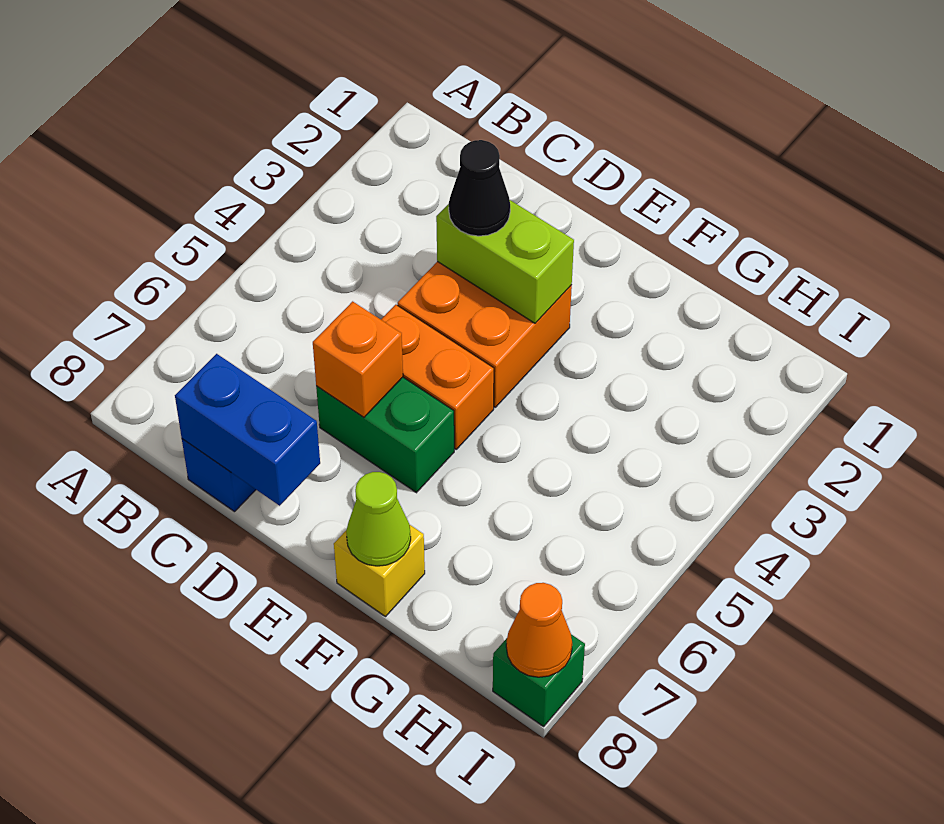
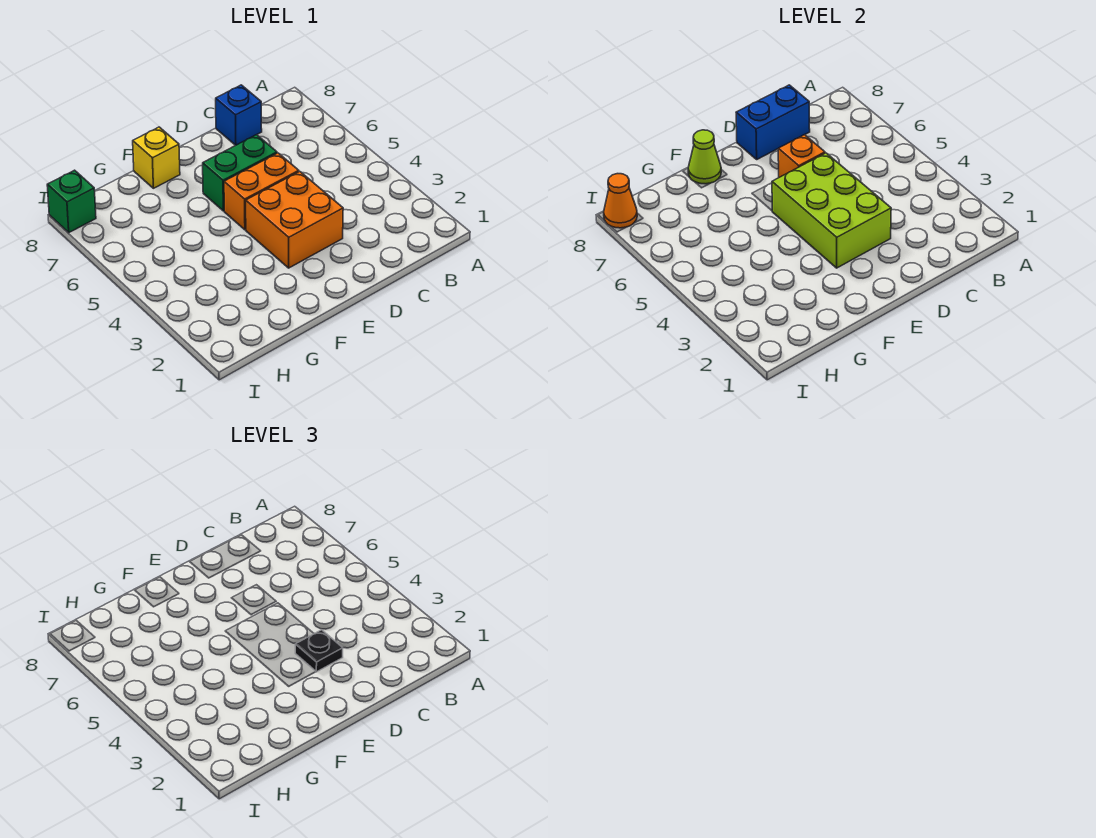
lime 1x2 brick [436,200,574,323] -> lime 2x3 brick [772,153,891,268]
black 1x1 cone [449,140,510,236] -> black 1x1 plate [295,630,343,672]

